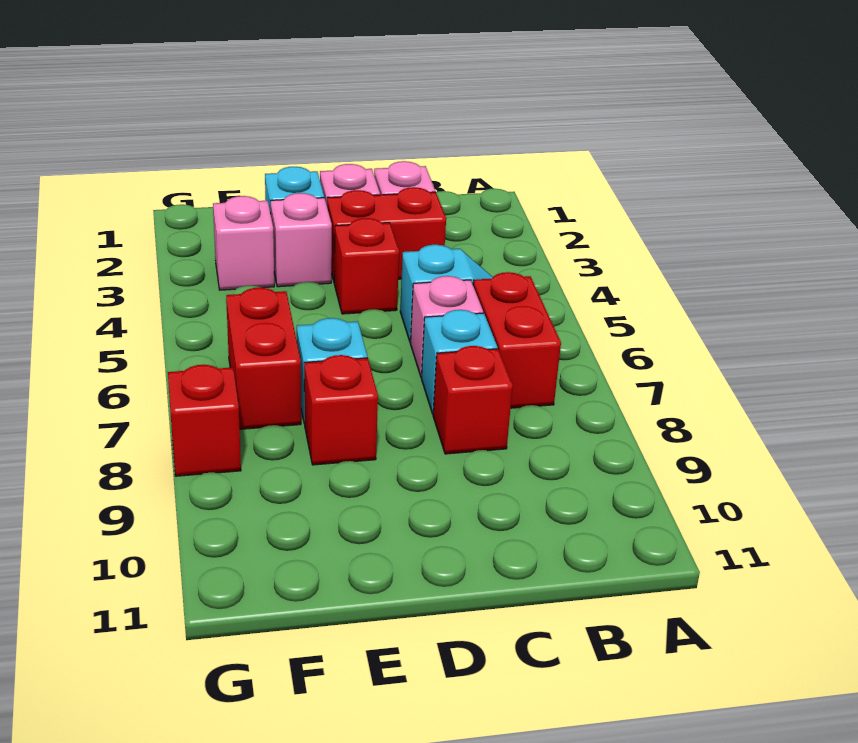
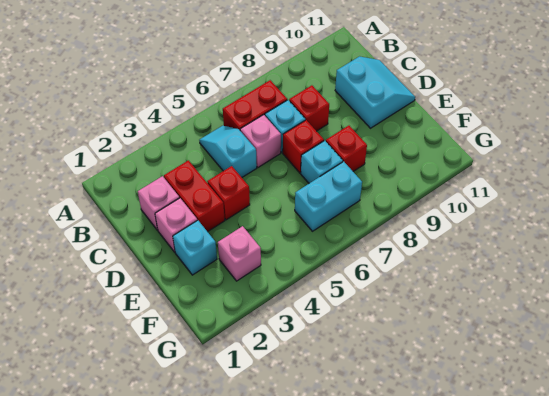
none -> cyan 2x2 slope [335,57,415,128]
pink 1x1 brick [270,193,332,287] -> none
red 1x2 brick [226,288,301,429] -> cyan 1x2 brick [295,162,362,231]
red 1x1 brick [168,365,241,476] -> red 1x1 brick moved to [283,120,324,173]

